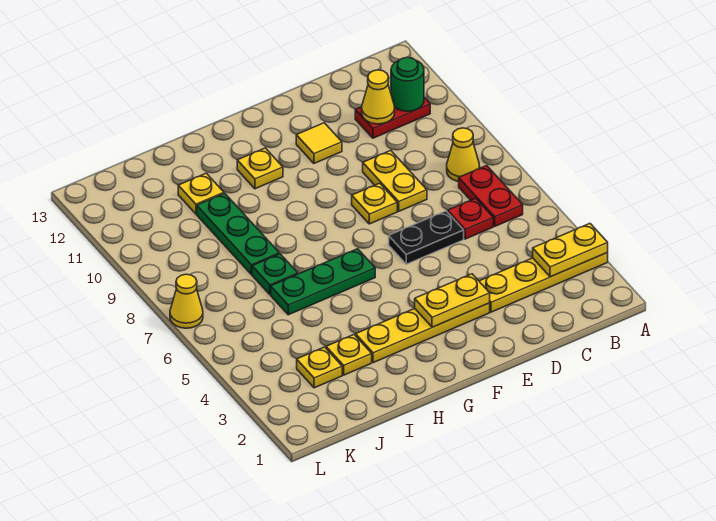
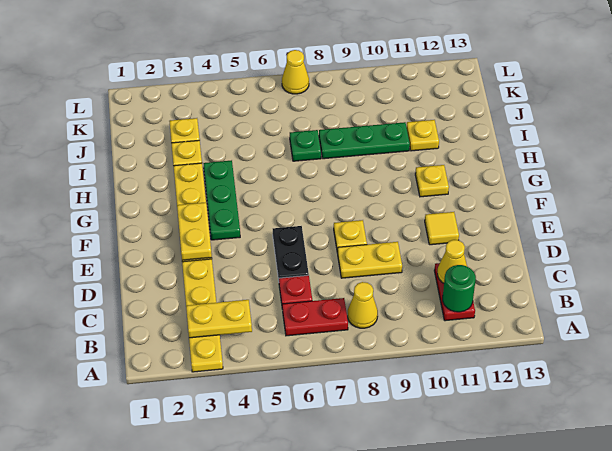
yellow 1x2 plate [533,224,608,277] -> yellow 1x2 plate turned to [186,300,252,338]
green 1x3 plate [271,249,375,315] -> green 1x3 plate moved to [203,160,240,240]

